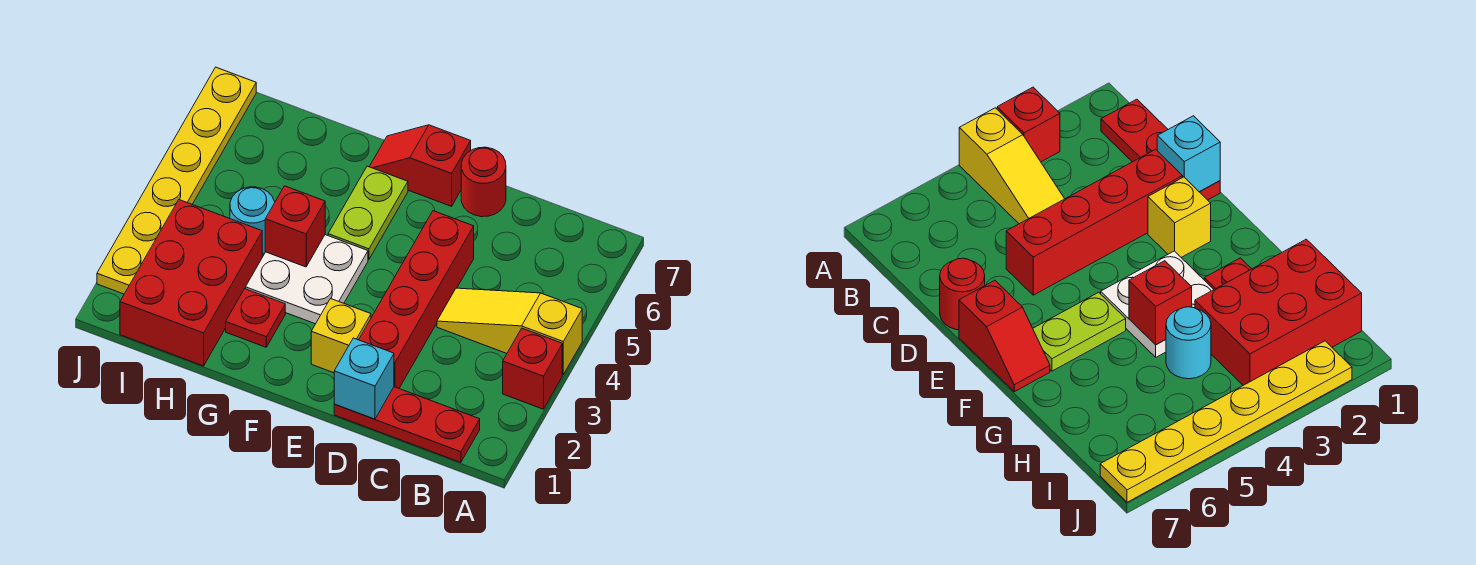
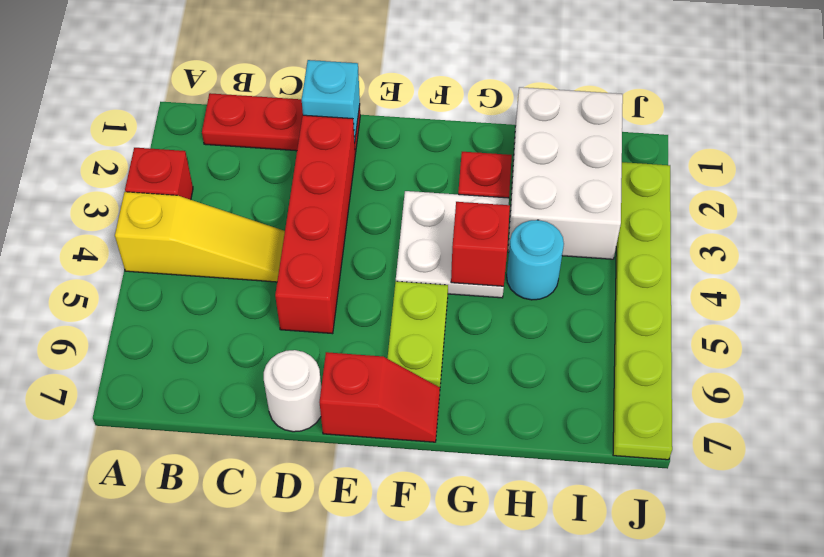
red 1x1 round brick [461,147,506,217] -> white 1x1 round brick [264,350,321,432]
yellow 1x1 brick [311,299,371,373] -> none
red 2x3 brick [120,200,262,366] -> white 2x3 brick [508,87,623,259]
yellow 1x6 plate [97,67,256,294] -> lime 1x6 plate [613,162,672,460]

